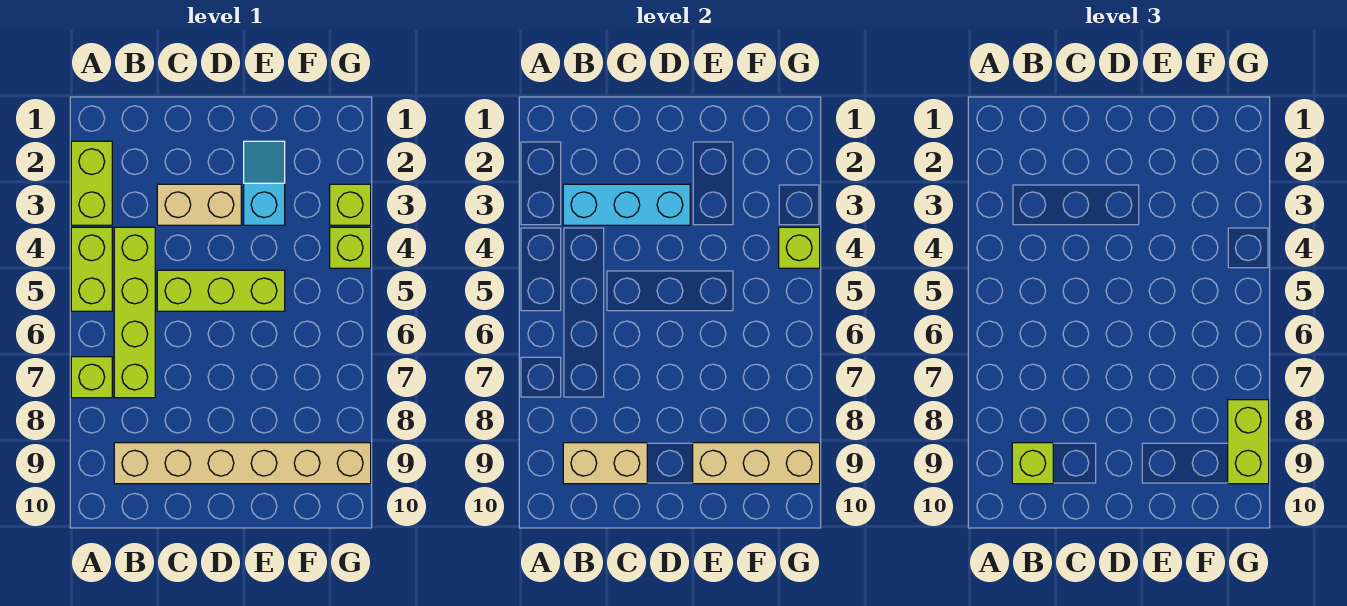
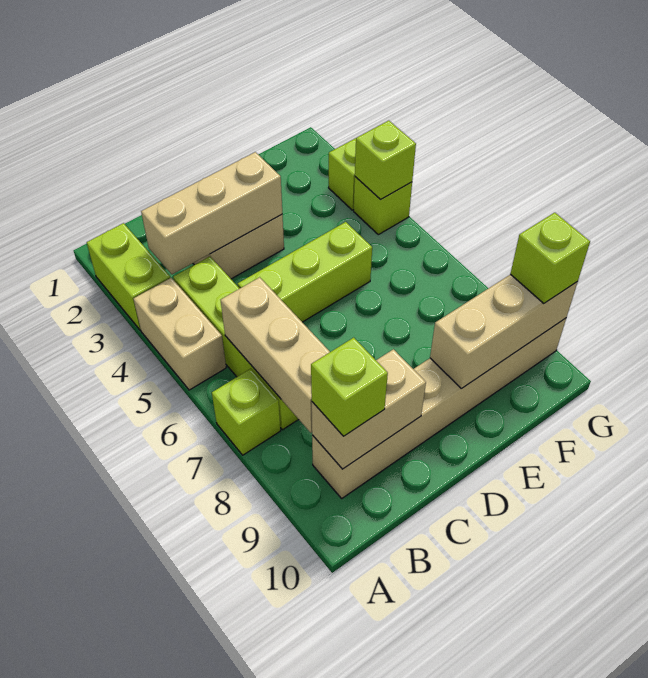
lime 1x2 brick [71,227,112,311] -> tan 1x2 brick [134,278,226,390]
cyan 1x3 brick [563,184,690,225] -> tan 1x3 brick [141,152,282,274]
none -> tan 1x3 brick [221,277,330,433]
cyan 1x2 slope [244,141,285,225] -> none
lime 1x2 brick [1228,400,1269,484] -> lime 1x1 brick [510,213,590,304]

